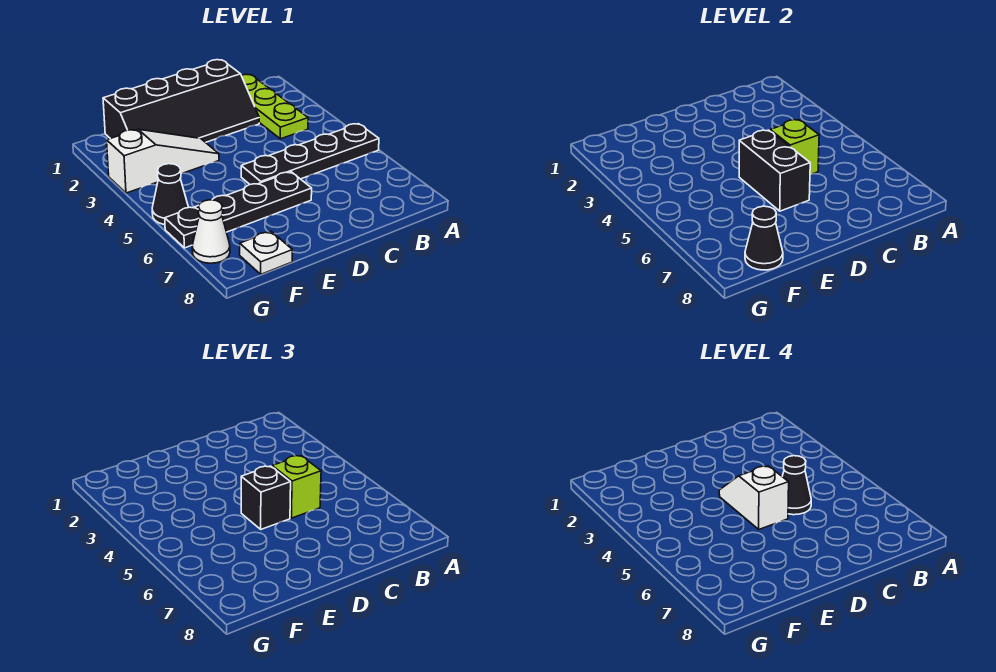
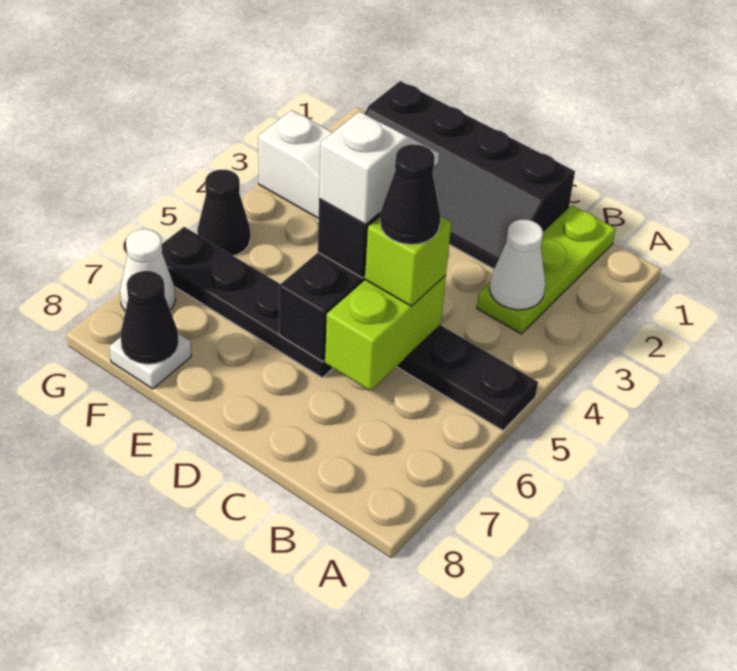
none -> white 1x1 cone [490,220,545,310]
lime 1x1 brick [770,120,819,174] -> lime 1x2 brick [325,275,446,391]

